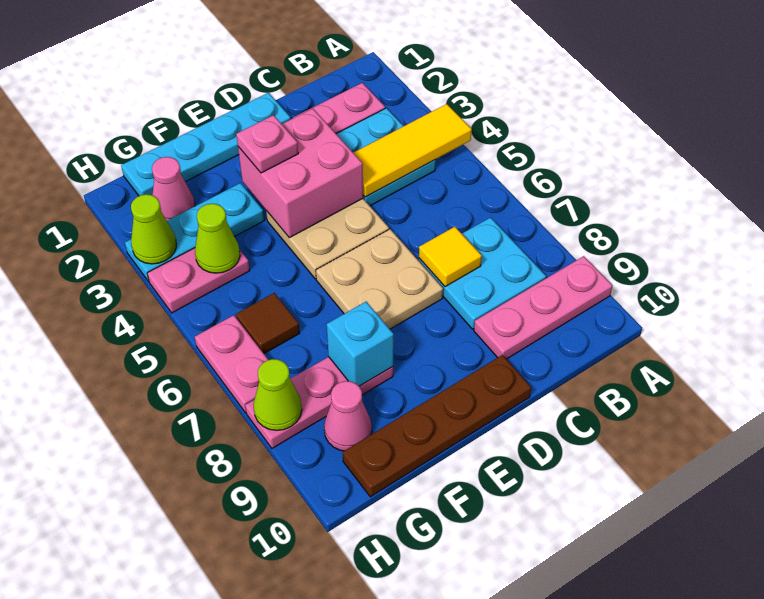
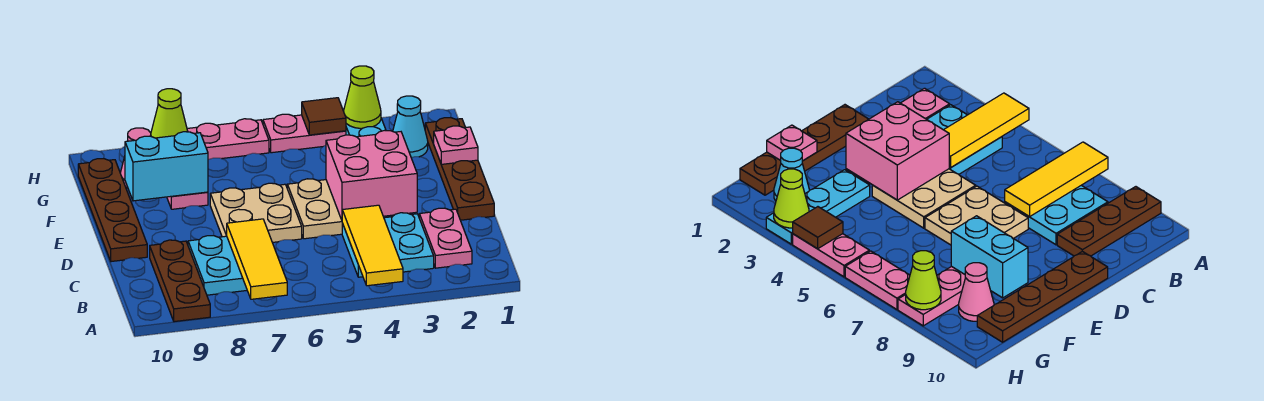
pink 1x3 plate [474,256,612,359] -> brown 1x3 plate [150,240,210,322]
yellow 1x1 tile [419,227,482,287] -> yellow 1x3 tile [226,219,287,299]
cyan 1x4 plate [121,93,291,196] -> brown 1x4 plate [425,118,494,220]
pink 1x1 plate [236,115,298,173] -> pink 1x1 plate moved to [434,126,478,164]
cyan 1x1 brick [327,302,394,386] -> cyan 1x2 brick [125,132,208,201]
pink 1x1 cone [152,157,195,221] -> cyan 1x1 cone [393,96,428,158]
pink 1x2 plate [147,248,250,313] -> pink 1x2 plate turned to [263,114,346,153]
lime 1x1 cone [195,204,240,273] -> none
brown 1x1 tile [236,293,300,353] -> brown 1x1 tile moved to [302,98,346,135]

